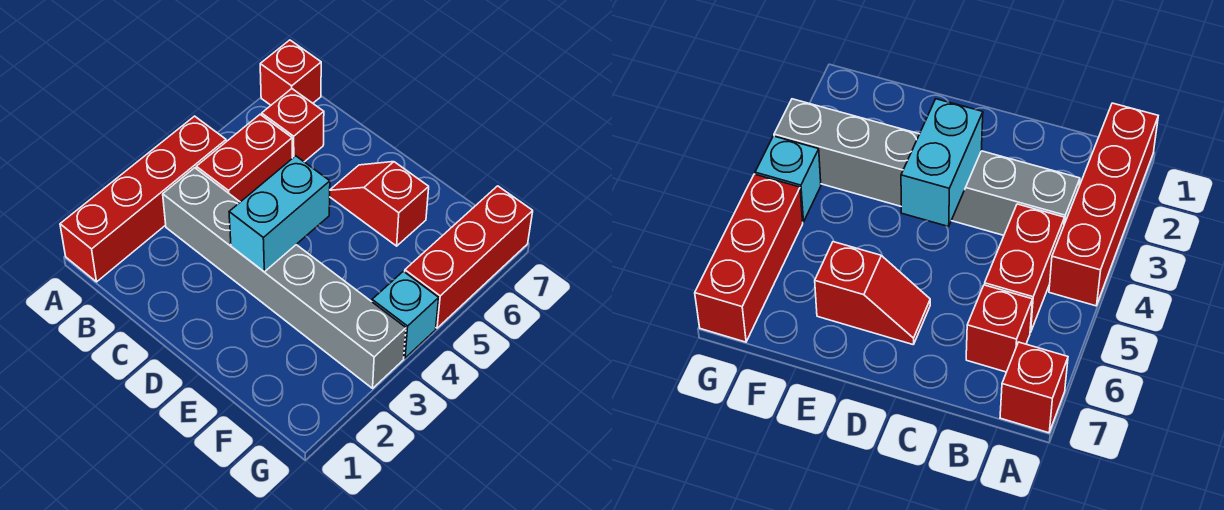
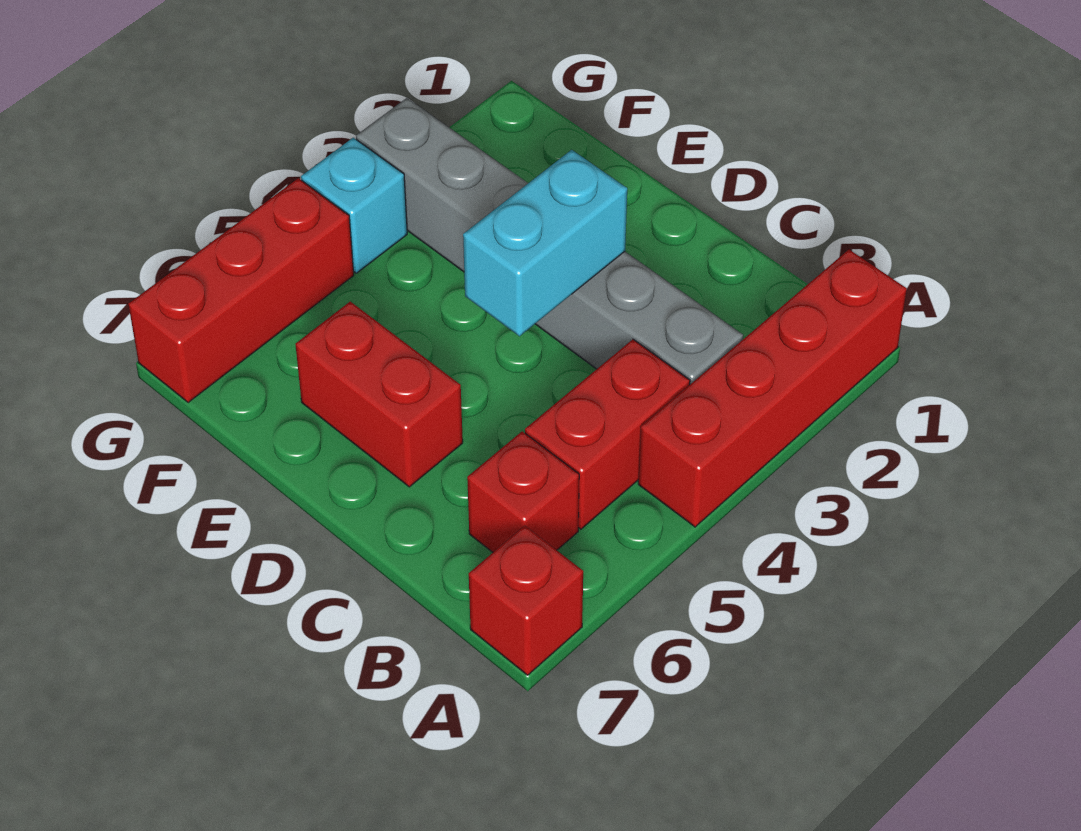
red 1x2 slope [330,162,429,246] -> red 1x2 brick [295,302,463,487]

